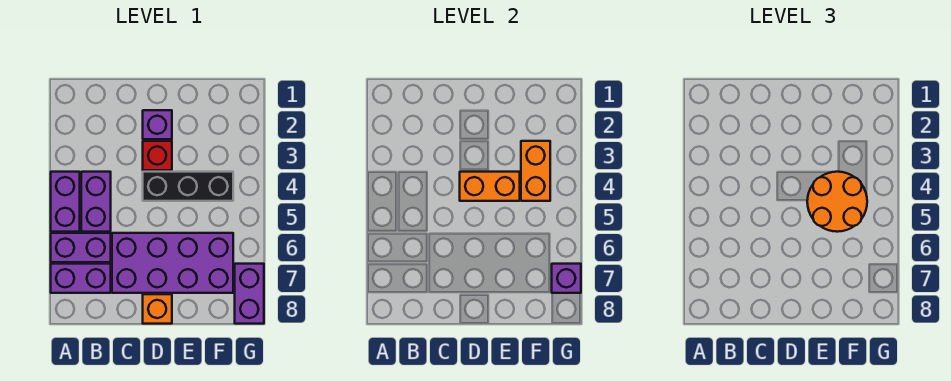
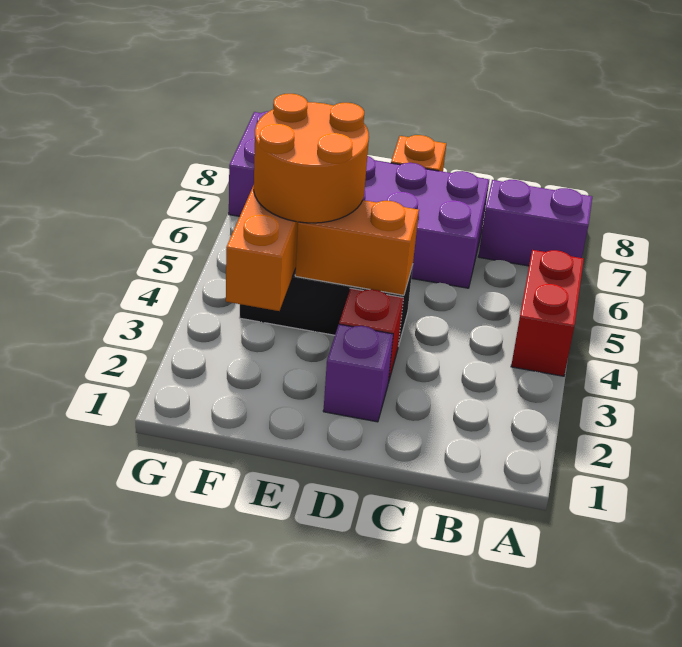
purple 1x2 brick [51,172,80,232] -> red 1x2 brick [511,250,584,376]
purple 1x2 brick [51,233,111,262] -> none
purple 1x2 brick [81,172,111,232] -> none
purple 1x1 brick [552,264,581,293] -> none

